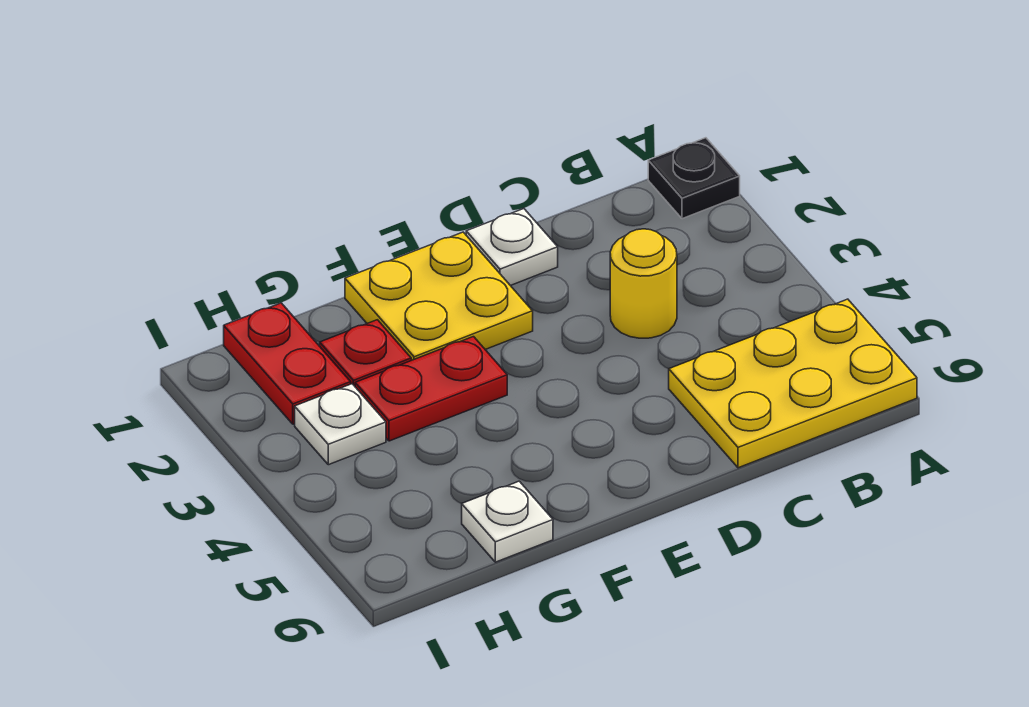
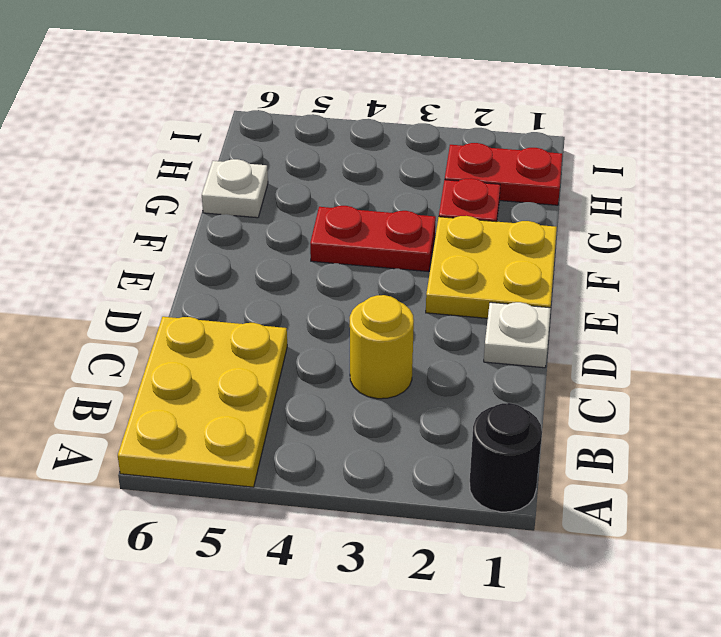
black 1x1 plate [648,138,740,219] -> black 1x1 round brick [470,403,542,512]
red 1x2 plate [355,337,507,441] -> red 1x2 plate turned to [310,206,436,272]
white 1x1 plate [295,384,386,465] -> none

